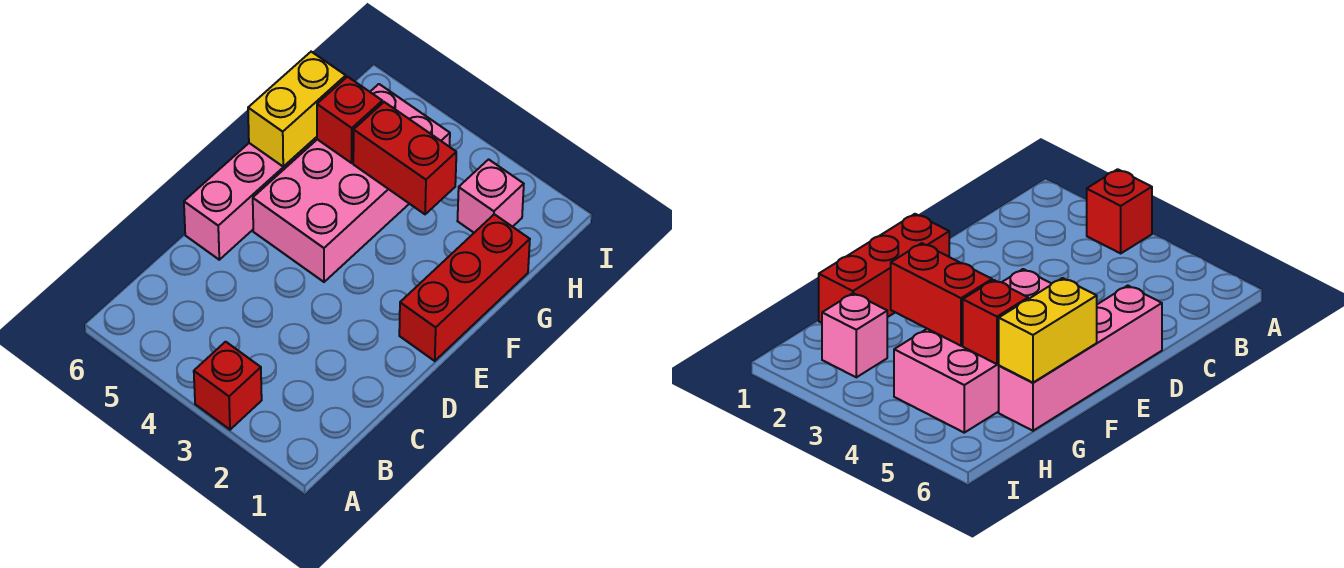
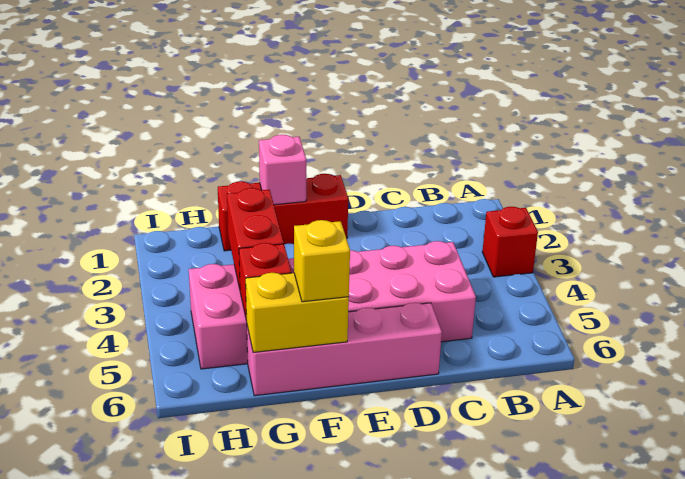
pink 2x4 brick [253,84,450,282] -> pink 2x6 brick [189,241,476,369]
none -> yellow 1x1 brick [294,220,350,302]
pink 1x1 brick [458,159,524,233] -> pink 1x1 brick moved to [259,135,306,205]

